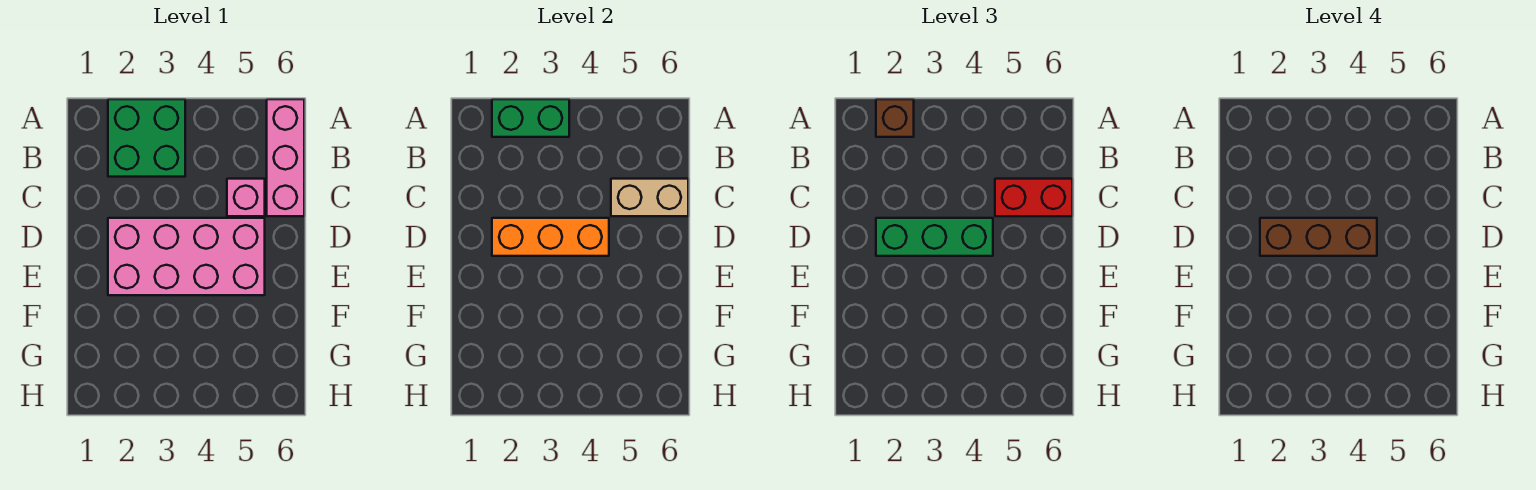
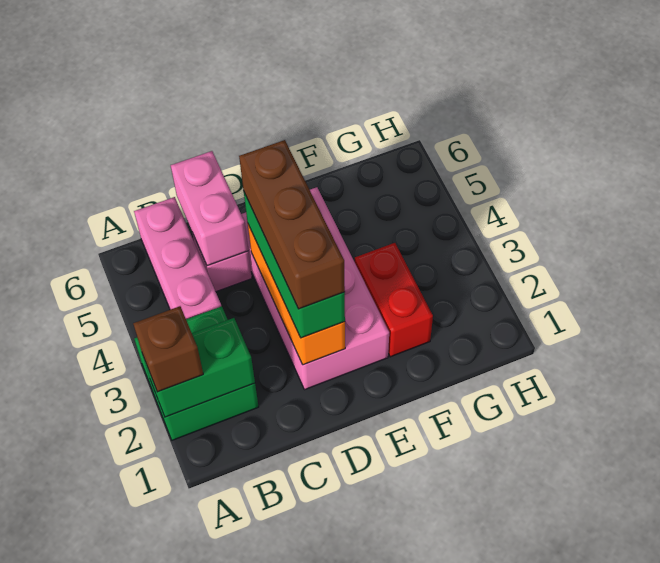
green 1x2 brick [492,99,569,137] -> green 1x2 brick turned to [143,318,255,417]
pink 1x3 brick [267,99,304,216] -> pink 1x3 brick turned to [134,197,221,319]
tan 1x2 brick [611,179,688,216] -> pink 1x2 brick [171,151,248,266]
red 1x2 brick [995,179,1072,216] -> red 1x2 brick moved to [355,243,433,357]

